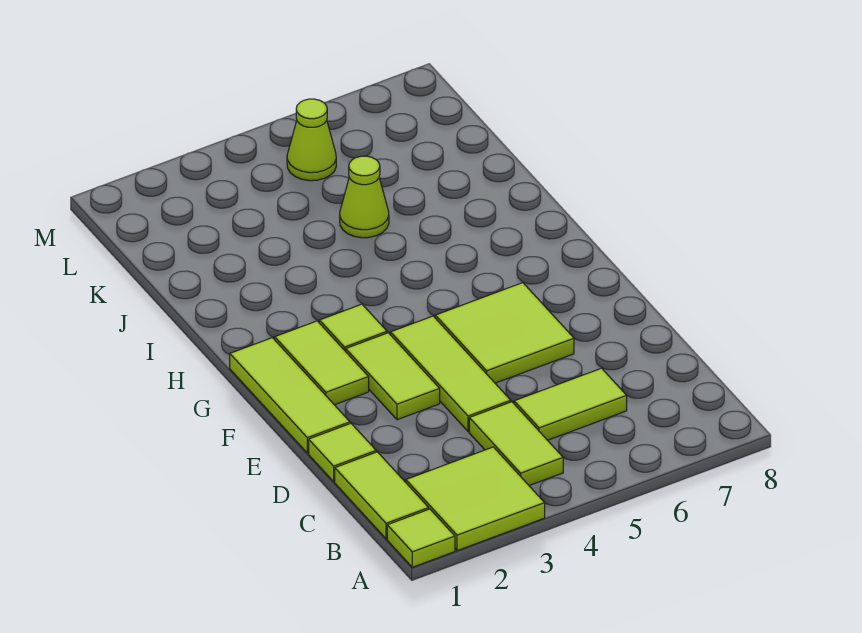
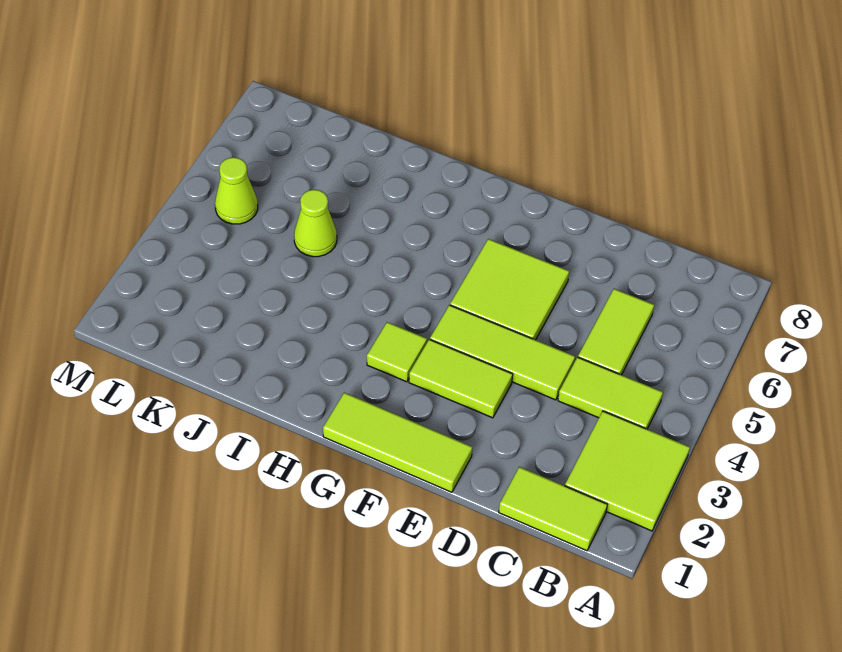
lime 1x1 tile [387,509,455,567] -> none
lime 1x1 tile [309,424,376,482] -> none
lime 1x2 tile [275,321,369,405] -> none

